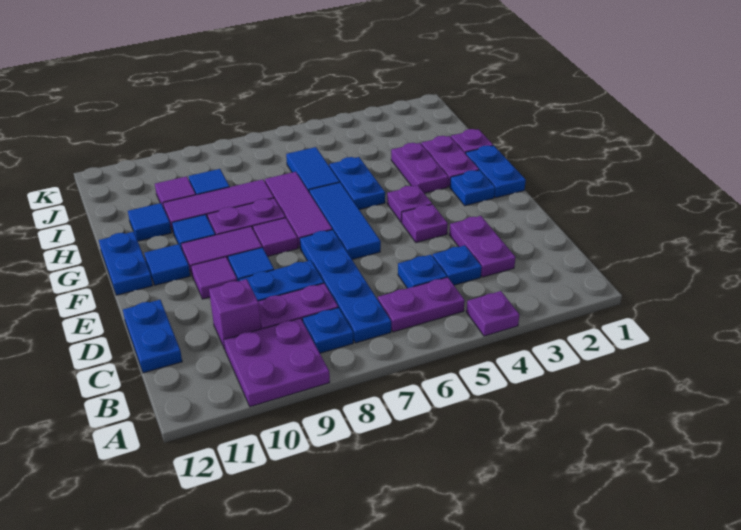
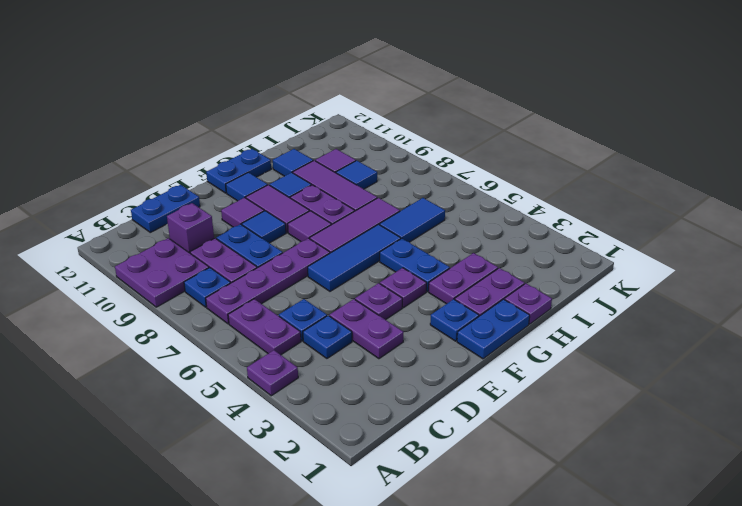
blue 1x4 plate [300,230,391,343] -> purple 1x4 plate [206,238,330,324]
purple 1x2 plate [449,216,516,277] -> purple 1x2 plate turned to [329,299,404,359]
blue 1x2 plate [329,157,385,210] -> blue 1x2 plate turned to [380,239,450,292]

